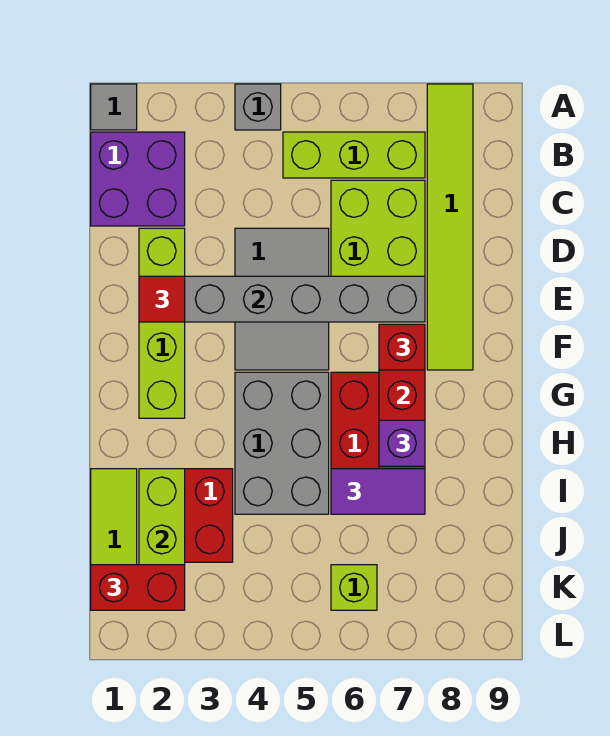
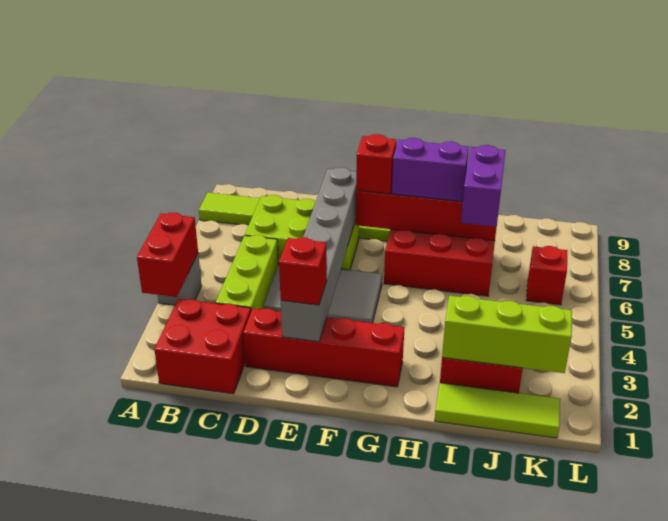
grey 1x1 tile [91,84,137,130] -> none
purple 2x2 brick [91,132,185,226] -> red 2x2 brick [154,299,251,394]
lime 1x3 brick [283,132,425,178] -> lime 1x3 brick moved to [216,235,278,311]
lime 1x4 brick [139,228,185,418] -> red 1x4 brick [243,308,405,387]
red 1x1 tile [139,276,185,322] -> red 1x1 brick [279,237,327,305]
grey 2x3 brick [235,372,329,514] -> none
purple 1x1 brick [379,420,425,466] -> purple 1x2 brick [392,138,469,202]
purple 1x2 tile [331,469,425,514] -> purple 1x2 brick [461,145,506,227]
red 1x2 brick [91,565,185,610] -> red 1x2 brick moved to [137,213,198,297]
lime 1x1 brick [331,565,377,610] -> red 1x1 brick [527,246,568,305]

